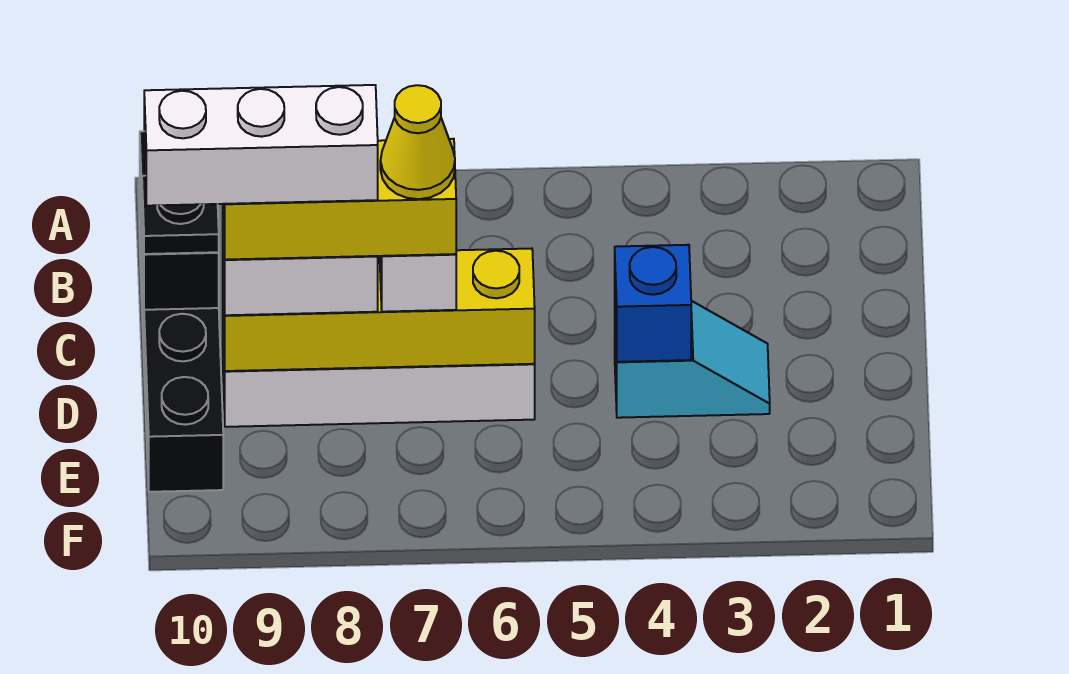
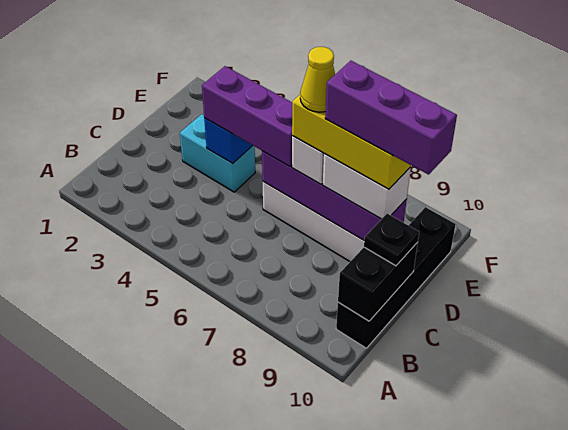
cyan 1x2 slope [615,301,770,418] -> cyan 1x2 brick [180,114,255,192]
none -> purple 1x3 brick [202,66,292,167]
yellow 1x4 brick [223,248,535,371] -> purple 1x4 brick [262,151,407,240]
white 1x3 brick [144,85,378,206] -> purple 1x3 brick [325,61,457,175]

